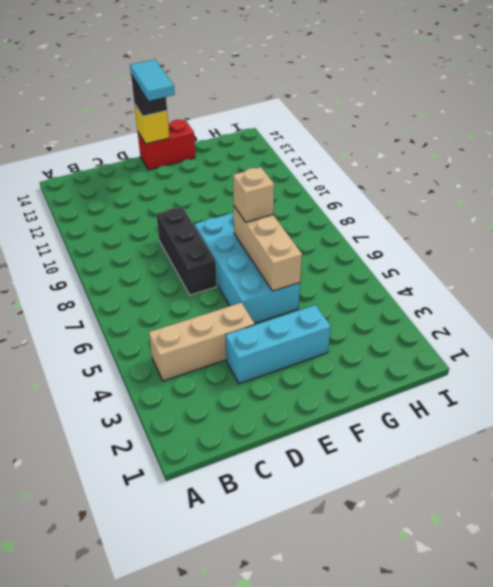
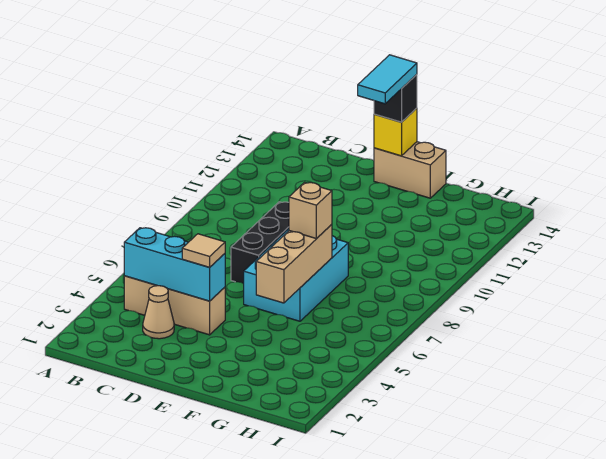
none -> tan 1x1 cone [143,286,174,339]
cyan 1x3 brick [225,305,331,384] -> cyan 1x3 brick moved to [124,228,225,301]
none -> tan 1x1 tile [182,234,225,267]
cyan 2x4 brick [195,213,300,323] -> cyan 2x3 brick [244,229,348,321]
red 1x2 brick [138,120,195,170] -> tan 1x2 brick [374,142,446,198]

